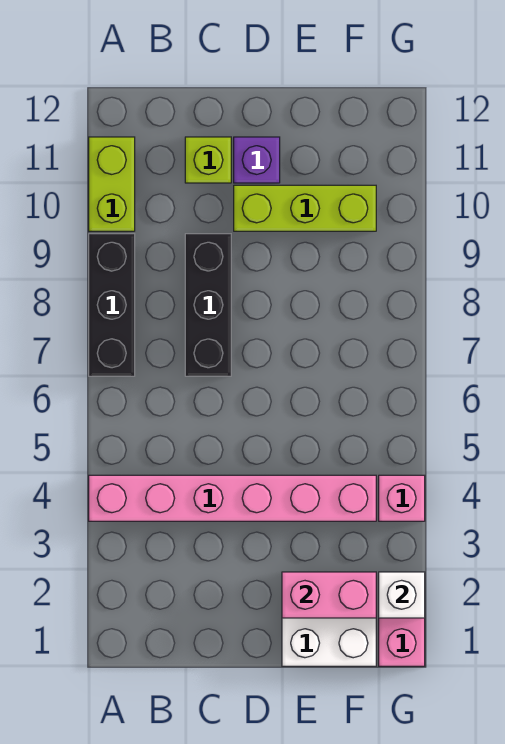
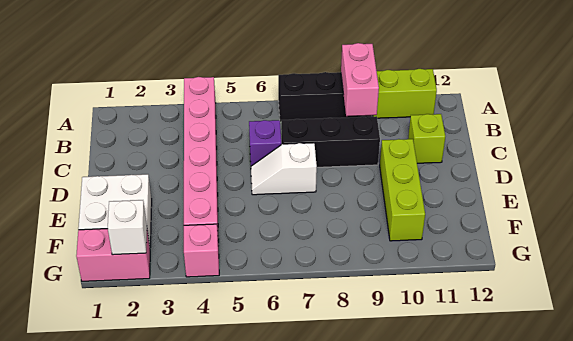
none -> white 1x2 slope [251,143,317,195]
purple 1x1 brick [234,137,280,183] -> purple 1x1 brick moved to [249,120,281,166]
pink 1x2 brick [282,572,376,618] -> pink 1x2 brick moved to [341,43,379,116]

